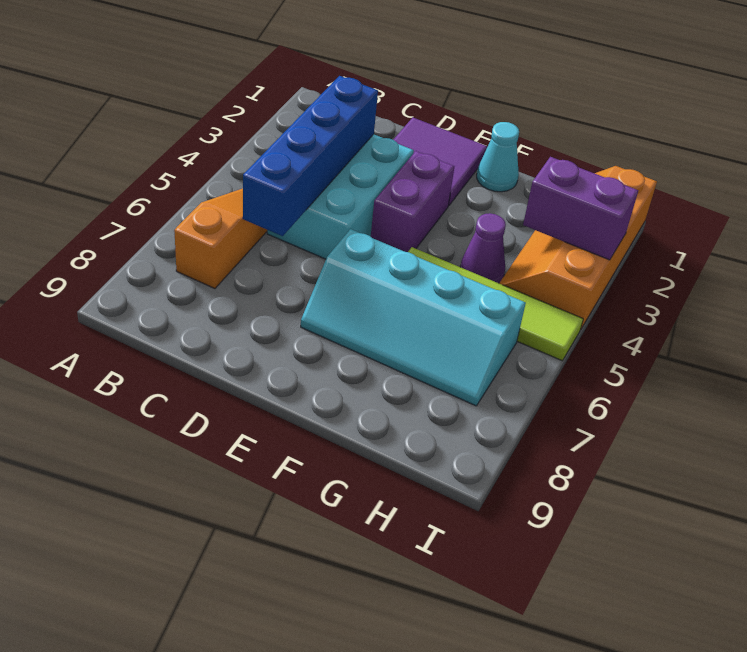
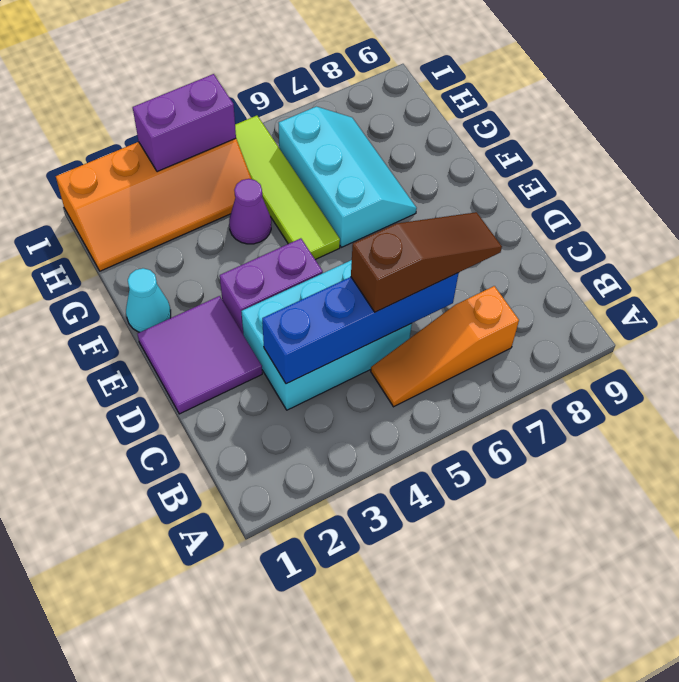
none -> brown 1x3 slope [351,212,502,312]
cyan 2x4 slope [301,229,526,406] -> cyan 2x3 slope [279,107,417,247]
purple 1x2 brick [523,157,638,260] -> purple 1x2 brick turned to [133,74,236,172]

